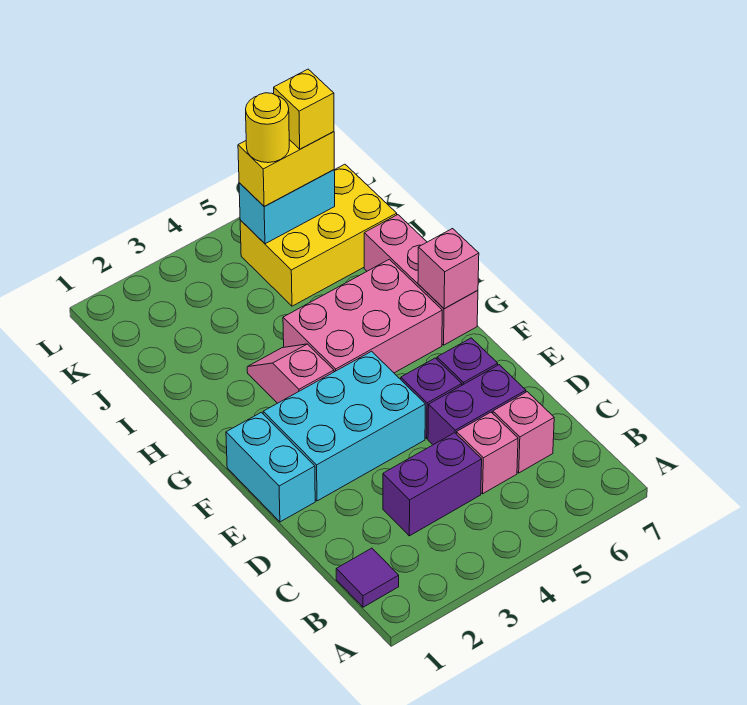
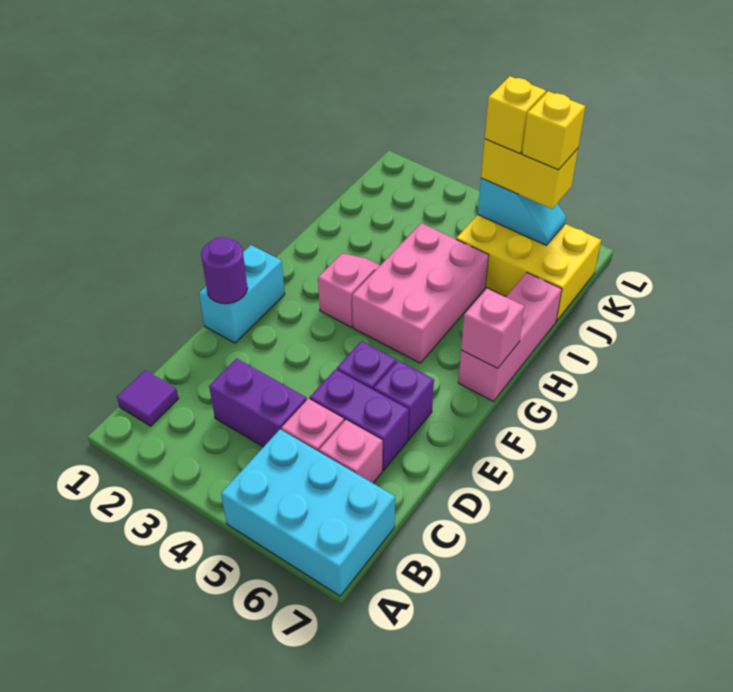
none -> purple 1x1 round brick [201,237,248,304]
cyan 2x3 brick [263,351,425,501] -> cyan 2x3 brick moved to [221,430,395,596]
pink 2x3 brick [283,259,442,373] -> pink 2x3 brick turned to [352,223,489,363]
cyan 1x2 brick [239,170,335,244] -> cyan 1x2 slope [478,178,566,245]
yellow 1x1 round brick [246,93,289,163] -> yellow 1x1 brick [485,76,546,153]

